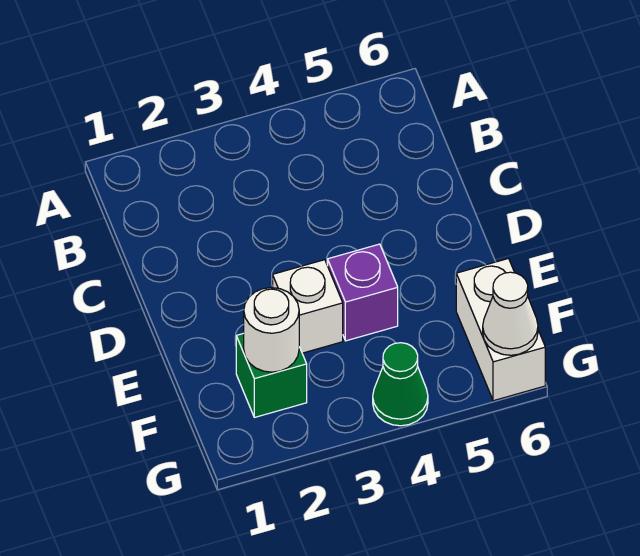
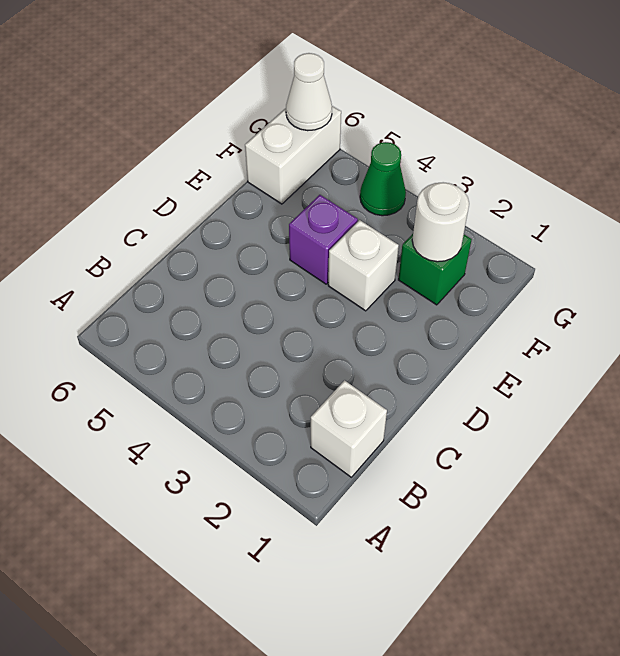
none -> white 1x1 brick [311,380,387,477]

